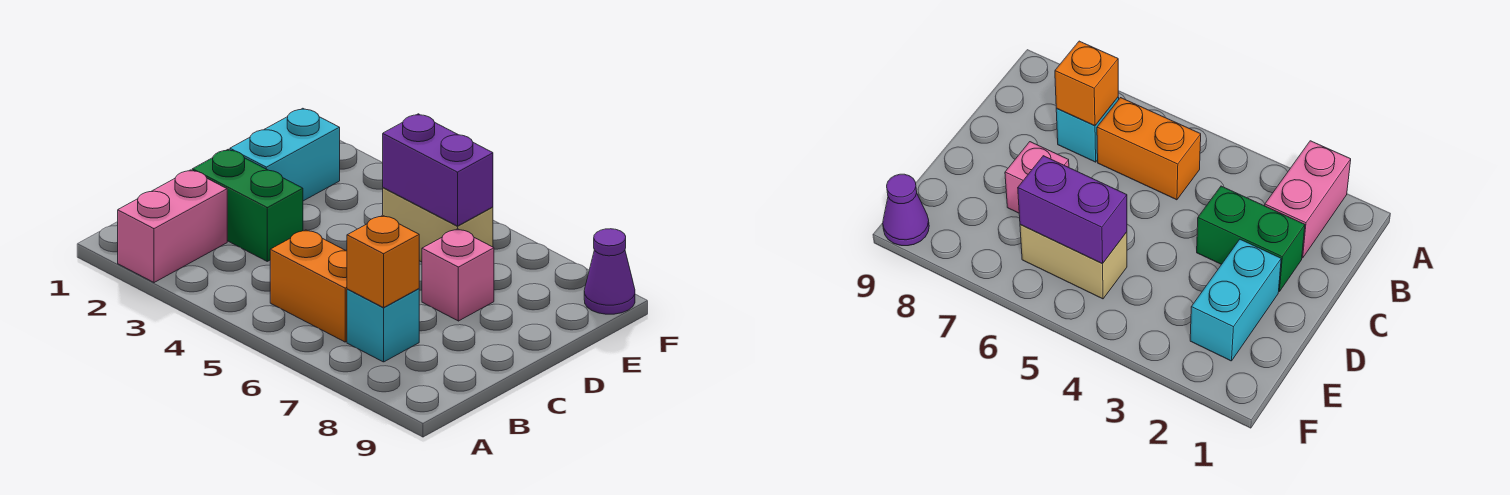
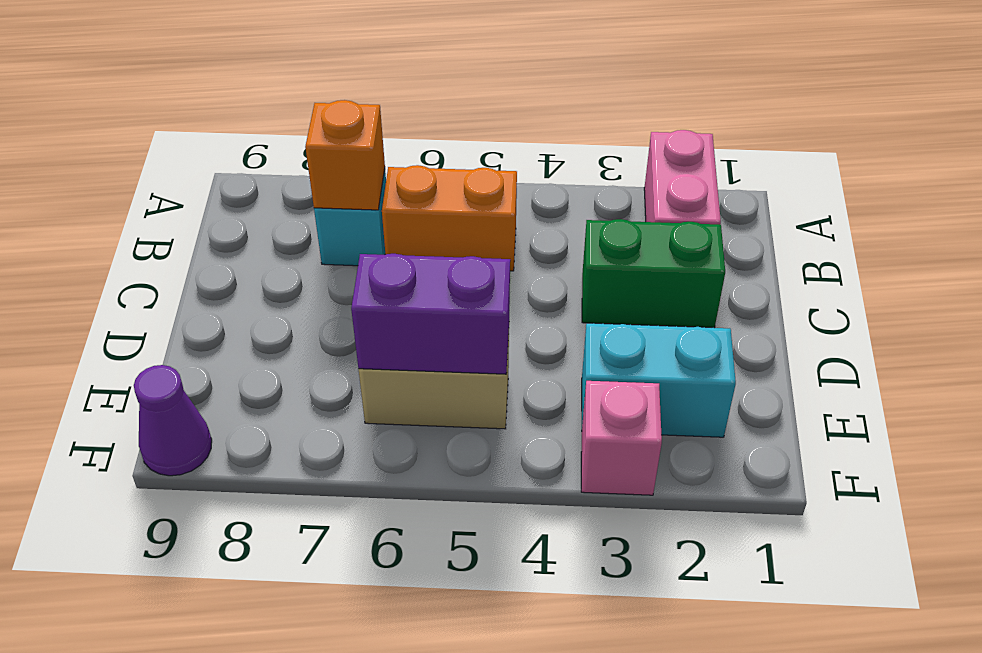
cyan 1x2 brick [230,108,340,201] -> cyan 1x2 brick turned to [582,323,736,437]
pink 1x1 brick [422,229,494,321] -> pink 1x1 brick moved to [581,381,662,495]

